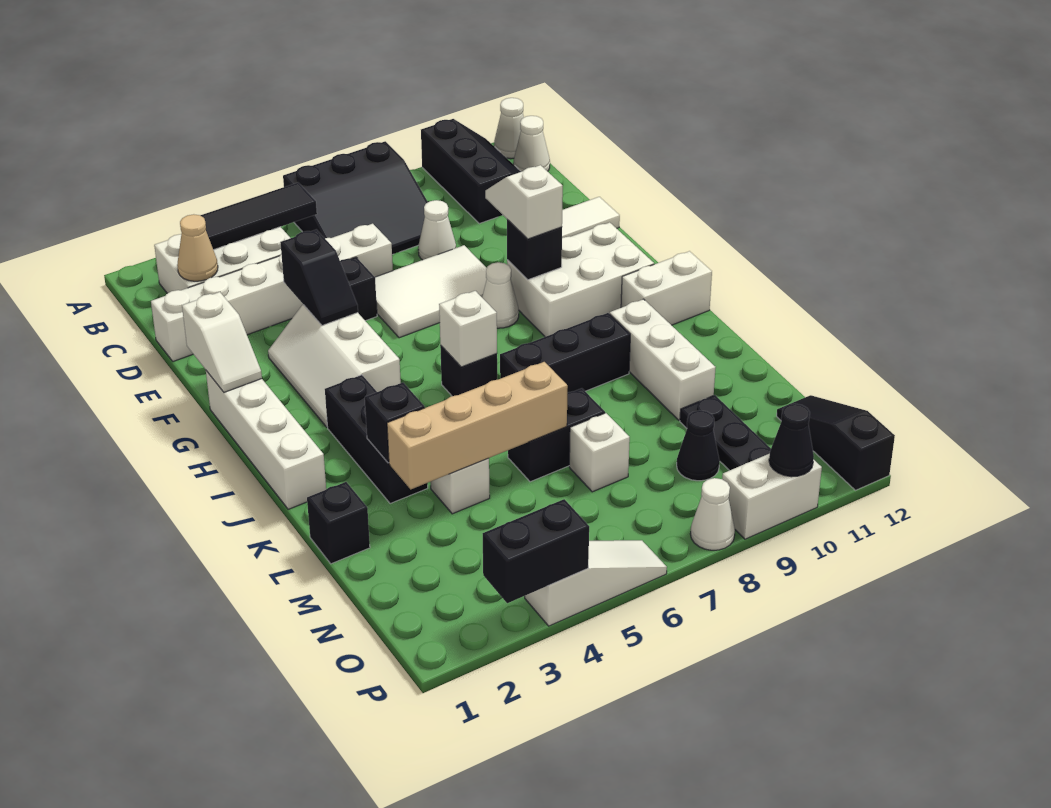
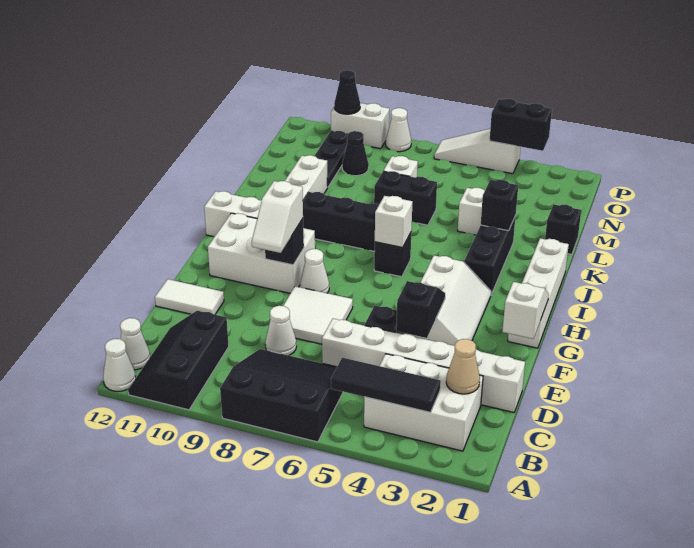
white 2x3 tile [375,245,487,338] -> white 2x2 tile [283,286,353,344]
tan 1x4 brick [387,362,568,489] -> none
black 1x3 slope [777,395,895,490] -> none

